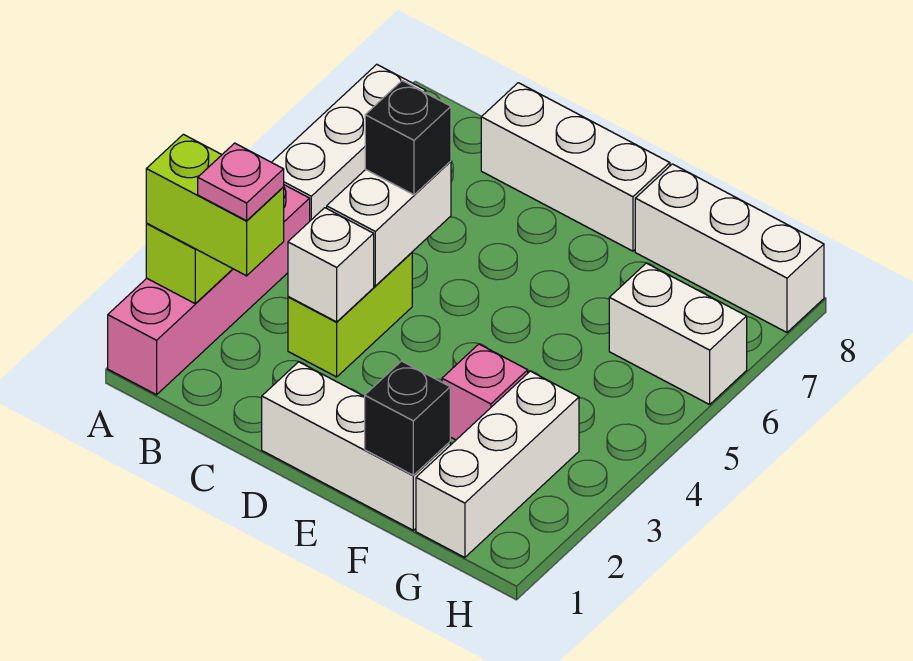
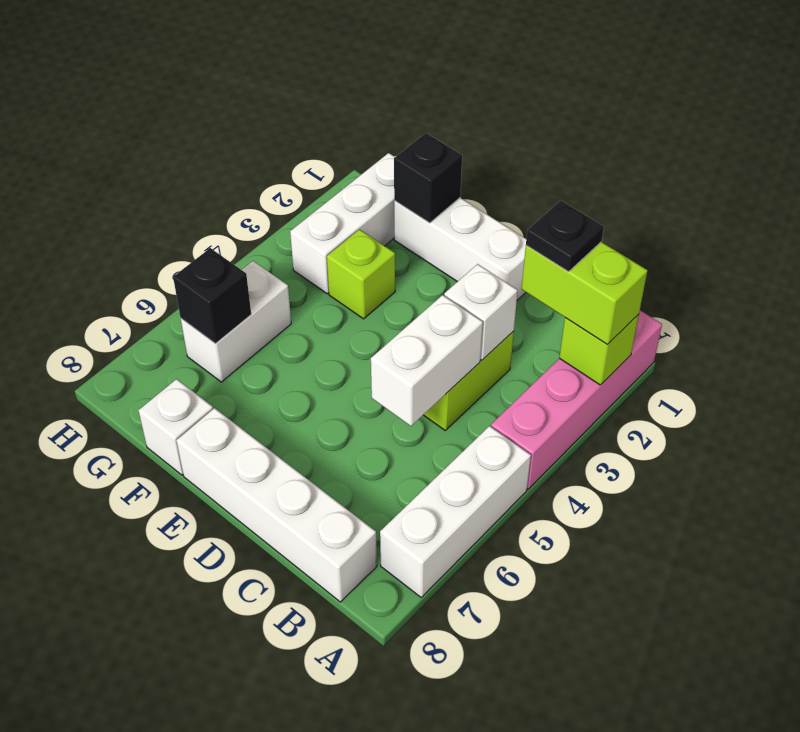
pink 1x1 plate [198,143,284,221] -> black 1x1 plate [526,201,604,272]
black 1x1 brick [365,81,451,195] -> black 1x1 brick moved to [173,248,251,344]
white 1x3 brick [481,83,670,251] -> white 1x4 brick [176,408,377,602]
pink 1x1 brick [442,344,528,440] -> lime 1x1 brick [327,229,395,319]
white 1x3 brick [635,164,824,332] -> white 1x1 brick [138,379,213,475]
white 1x2 brick [609,263,747,404] -> white 1x2 brick turned to [181,261,291,382]

